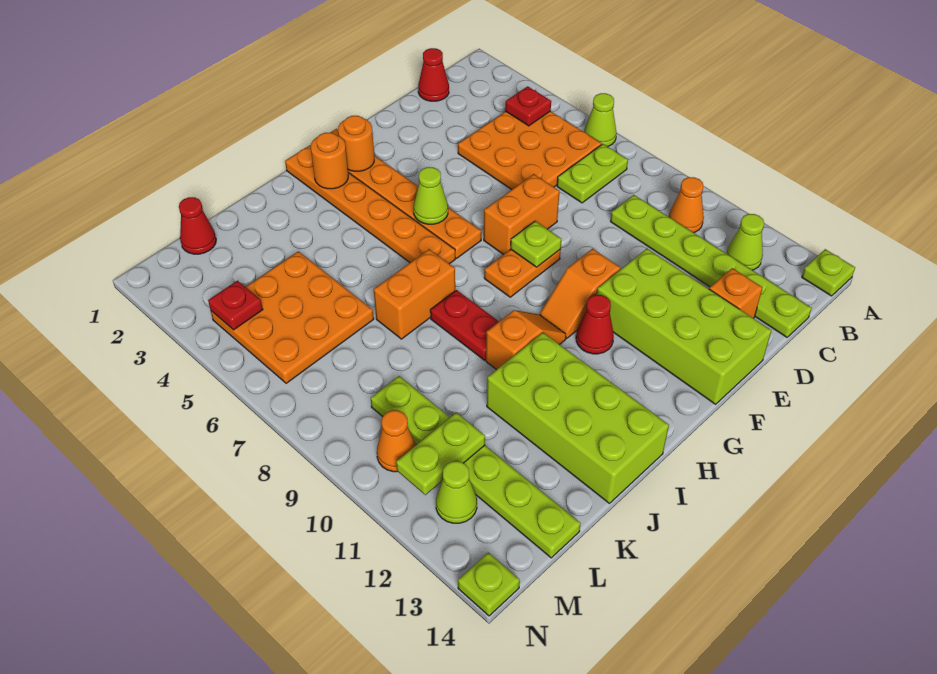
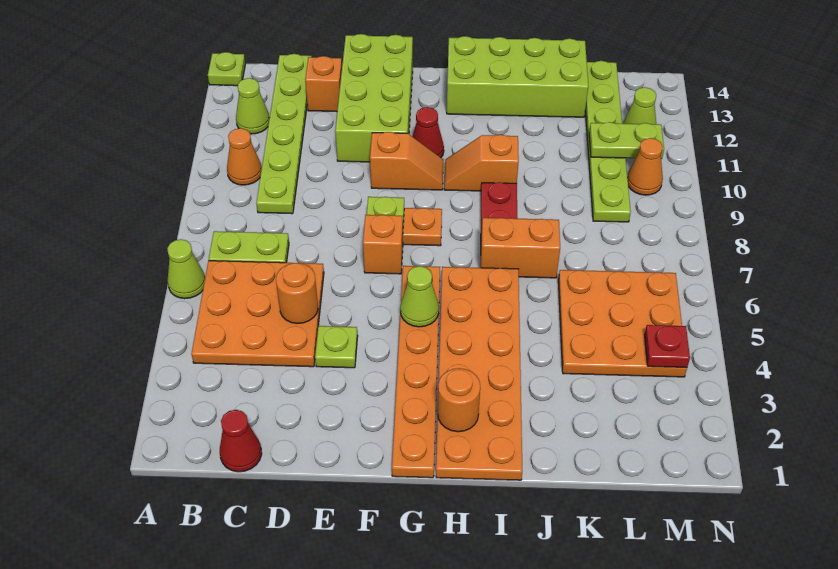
red 1x1 plate [505,86,551,126] -> none
orange 1x2 brick [484,174,560,255] -> orange 1x1 brick [363,215,403,274]
orange 1x1 round brick [338,116,374,171] -> orange 1x1 round brick moved to [276,263,318,324]
orange 1x6 plate [285,145,455,264] -> orange 2x6 plate [436,267,522,480]
lime 2x4 brick [487,333,669,504] -> lime 2x4 brick turned to [447,36,588,117]
red 1x1 cone [179,197,216,254] -> none
lime 1x1 plate [458,553,520,616] -> lime 1x1 plate moved to [315,326,358,368]

